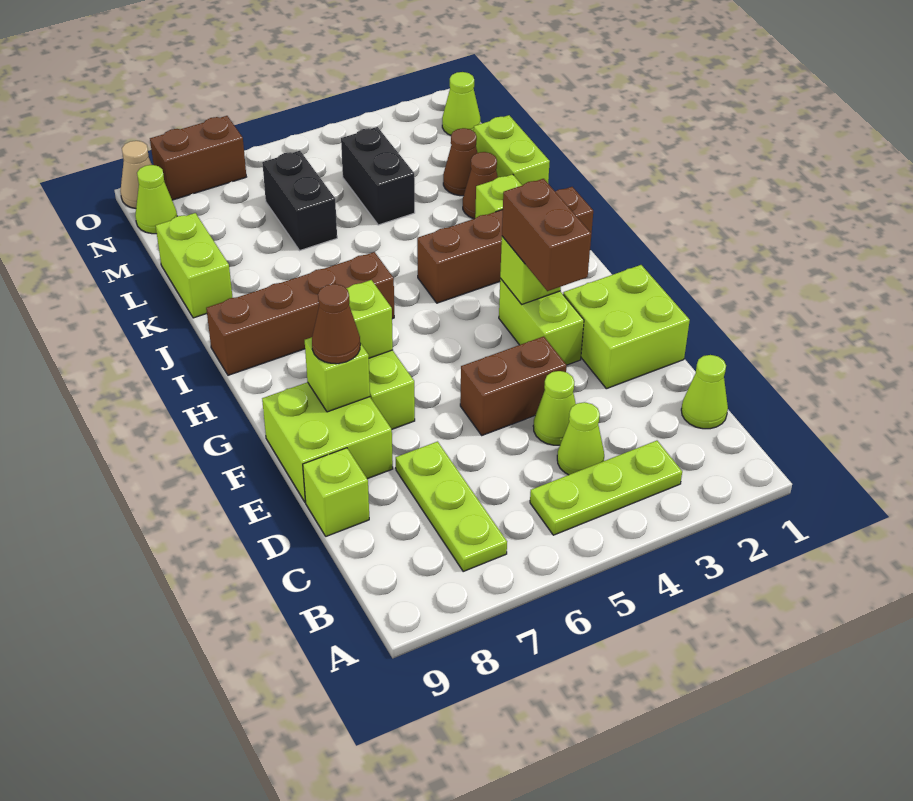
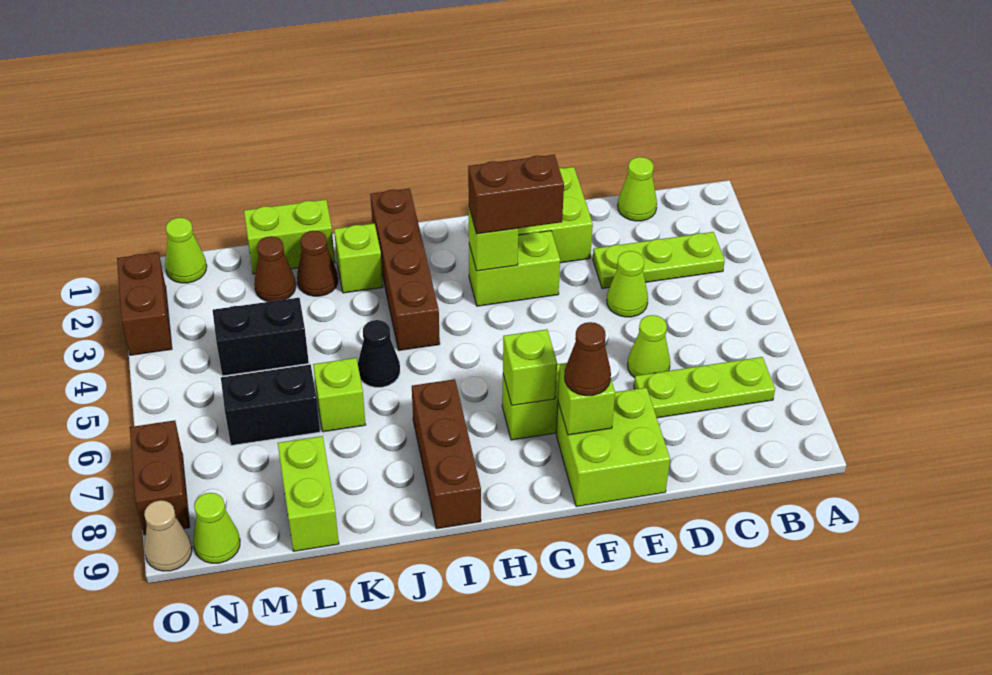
lime 1x3 plate [530,441,682,535] -> lime 1x3 plate turned to [593,232,725,289]
lime 1x1 cone [557,402,604,475] -> lime 1x1 cone moved to [628,315,670,378]
lime 1x1 brick [303,448,369,536] -> lime 1x1 brick moved to [313,358,366,432]
brown 1x2 brick [460,336,567,435] -> brown 1x2 brick moved to [117,252,172,355]
brown 1x4 brick [206,252,394,375] -> brown 1x3 brick [412,379,481,529]
none -> black 1x1 cone [358,320,400,387]
lime 1x2 brick [156,213,233,318] -> lime 1x2 brick turned to [278,436,339,551]

